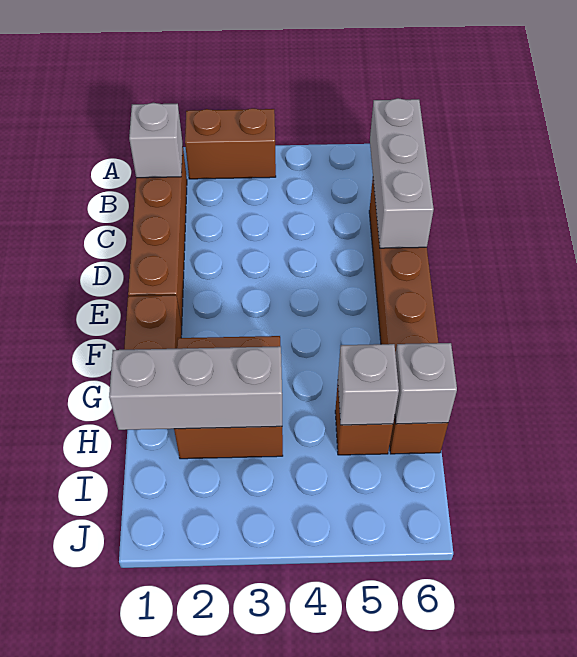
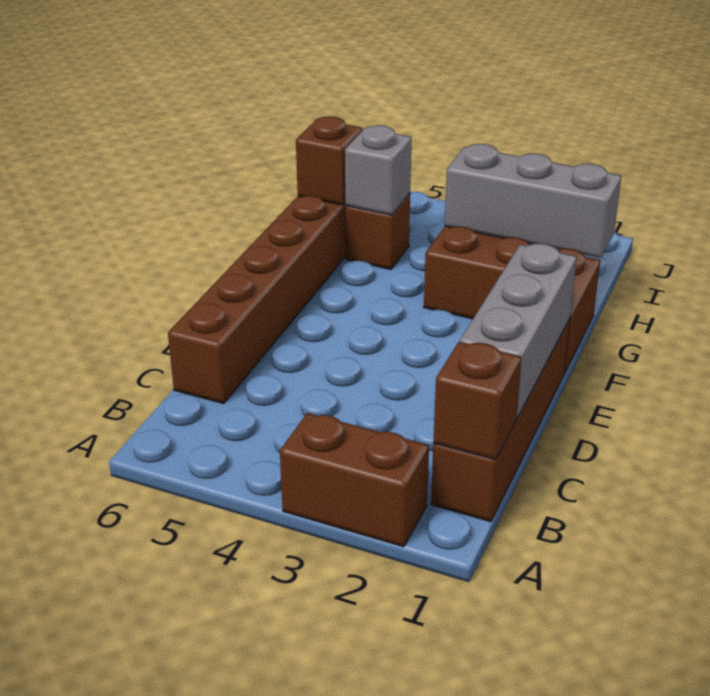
grey 1x1 brick [129,103,183,178] -> brown 1x1 brick [433,342,521,460]
grey 1x3 brick [370,98,434,248] -> grey 1x3 brick moved to [460,243,577,420]
grey 1x1 brick [395,343,457,424] -> brown 1x1 brick [296,116,362,205]

